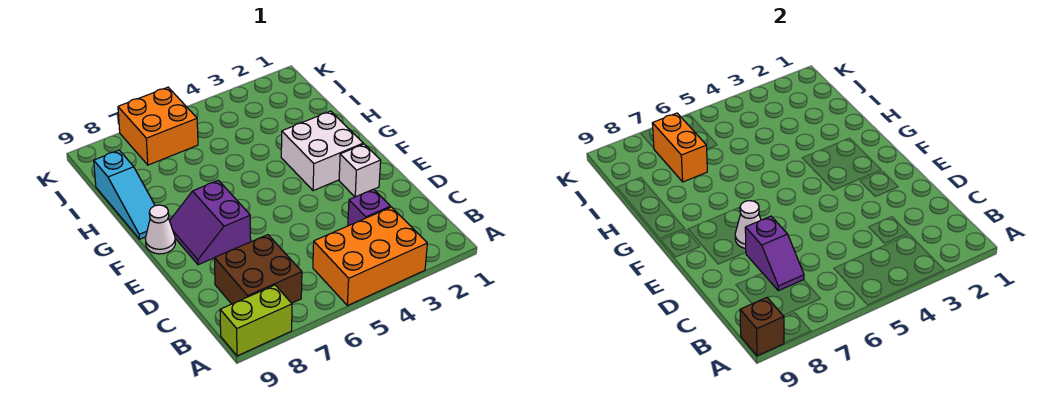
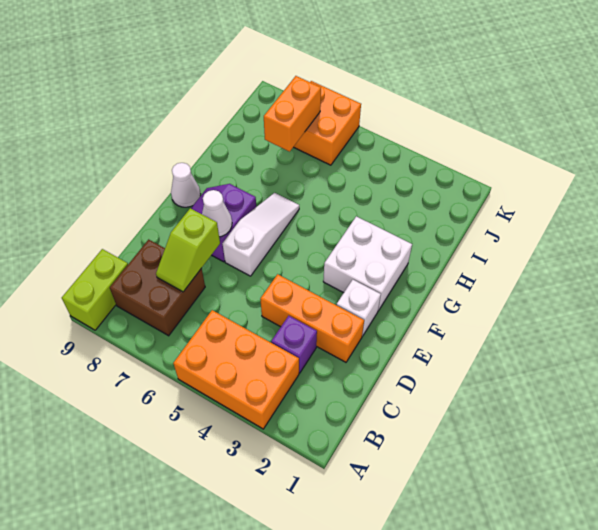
lime 1x2 brick [220,285,292,356] -> lime 1x2 brick turned to [62,249,128,330]
brown 1x1 brick [740,298,784,356] -> none
purple 1x2 slope [745,216,804,291] -> lime 1x2 slope [156,208,220,292]
none -> orange 1x3 brick [260,274,364,362]
none -> white 1x3 slope [222,193,299,276]
cyan 1x3 slope [94,150,155,239] -> none

